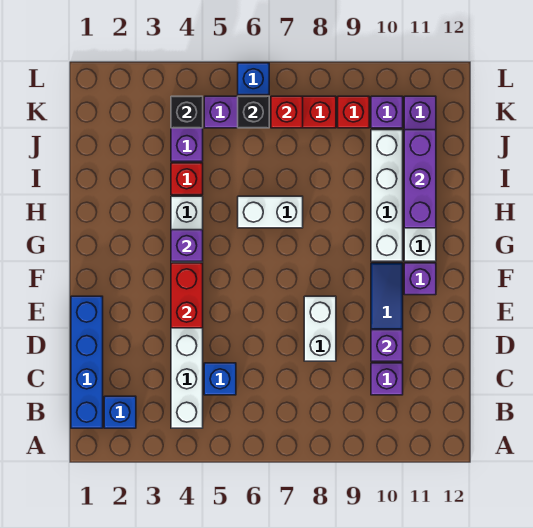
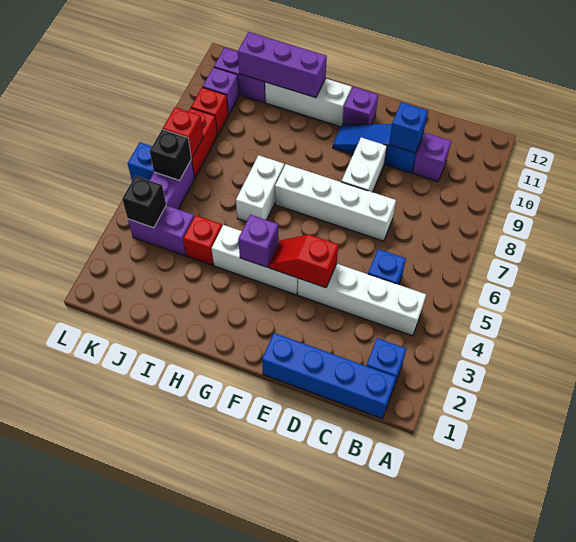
white 1x2 brick [304,296,336,361] -> white 1x2 brick turned to [341,137,387,192]
purple 1x1 brick [371,330,403,361] -> blue 1x1 brick [389,102,428,153]
red 1x2 brick [171,263,203,328] -> red 1x2 slope [269,235,338,288]
white 1x4 brick [371,130,403,261] -> white 1x4 brick moved to [275,164,396,241]

